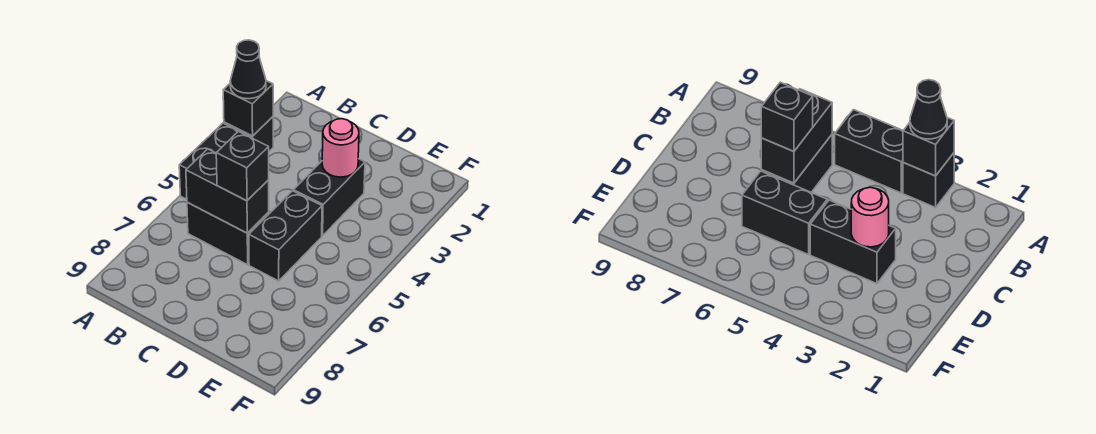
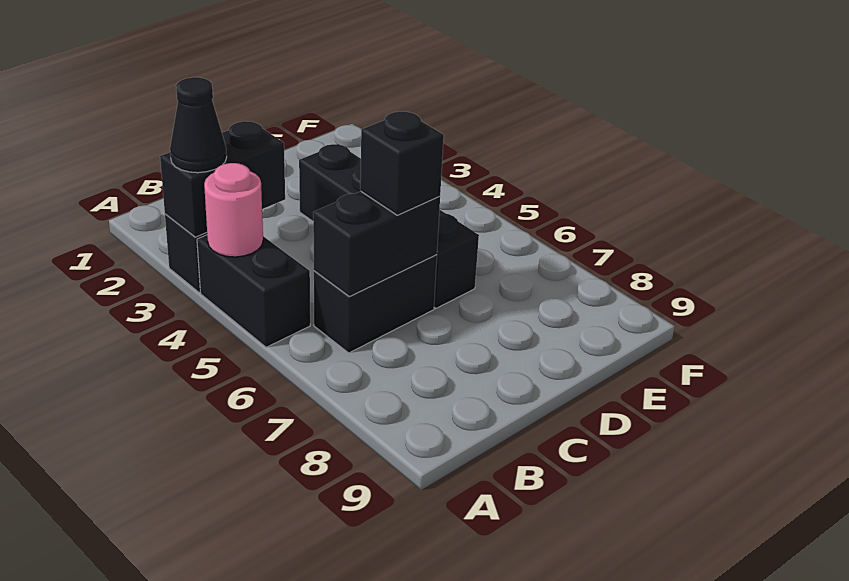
black 1x1 brick [223,81,273,136] -> black 1x2 brick [160,121,285,237]
pink 1x1 round brick [322,119,359,177] -> pink 1x1 round brick moved to [204,163,263,257]

